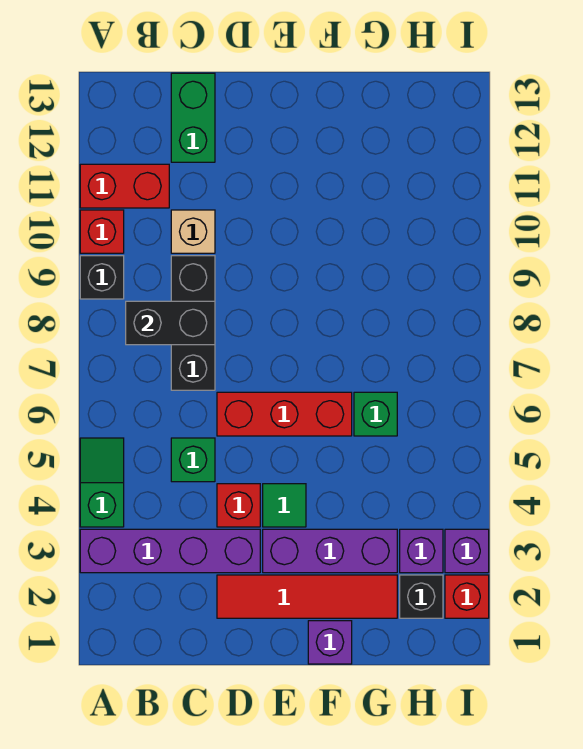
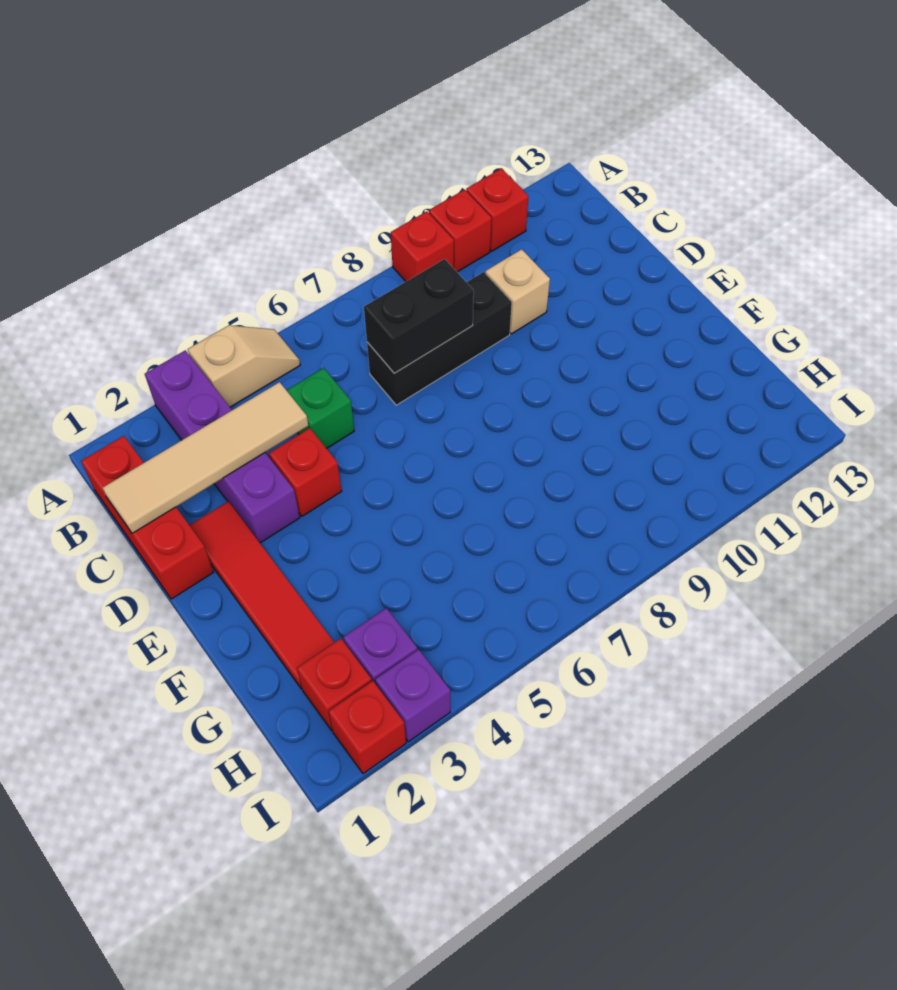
green 1x2 slope [80,438,124,527] -> tan 1x2 slope [188,325,300,407]
black 1x1 brick [80,256,124,299] -> red 1x1 brick [391,211,454,281]
red 1x2 brick [80,164,169,208] -> red 1x1 brick [466,168,529,251]
black 1x2 brick [126,301,215,345] -> black 1x2 brick turned to [364,259,474,373]
none -> tan 1x4 tile [103,382,308,533]
green 1x2 brick [171,73,215,162] -> none
red 1x3 brick [217,392,352,436] -> red 1x3 brick moved to [81,436,213,599]
purple 1x3 brick [263,529,397,573] -> none
green 1x1 tile [263,484,306,527] -> none
purple 1x1 brick [308,621,352,664] -> none
green 1x1 brick [354,392,397,436] -> none
black 1x1 brick [400,575,443,618] -> red 1x1 brick [297,639,372,730]

